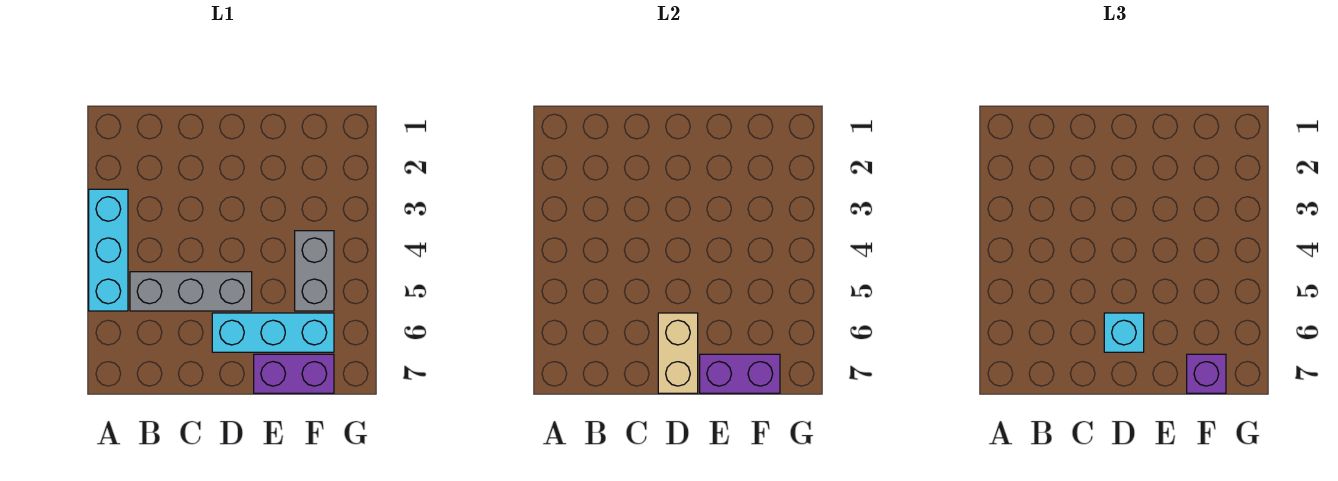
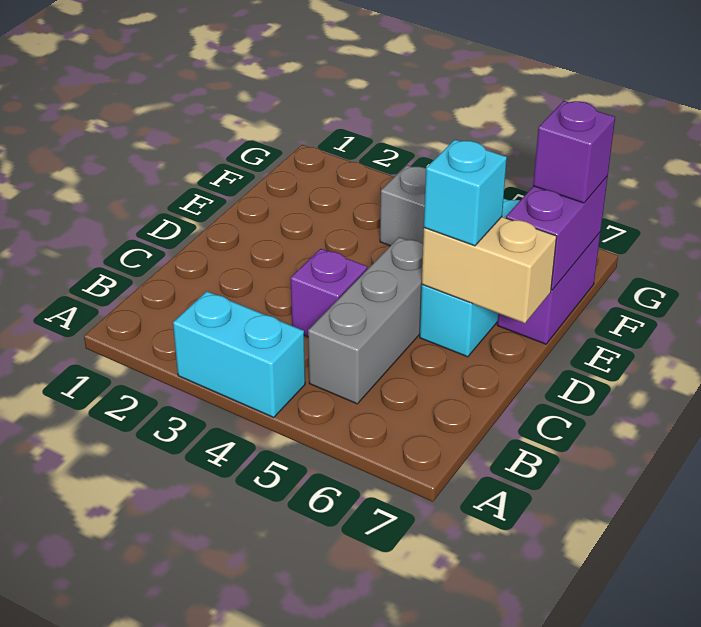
cyan 1x3 brick [89,189,128,311] -> cyan 1x2 brick [173,291,305,418]
none -> purple 1x1 brick [291,249,367,337]

